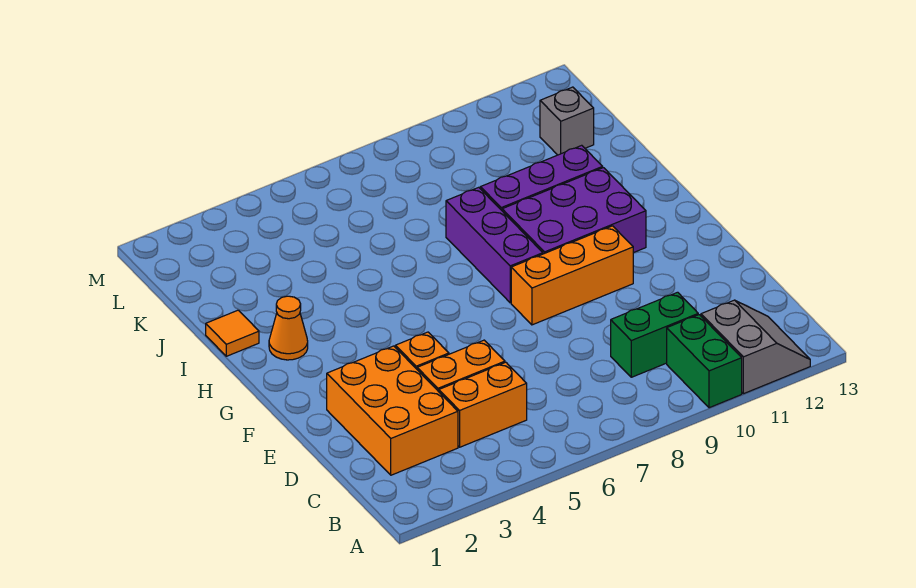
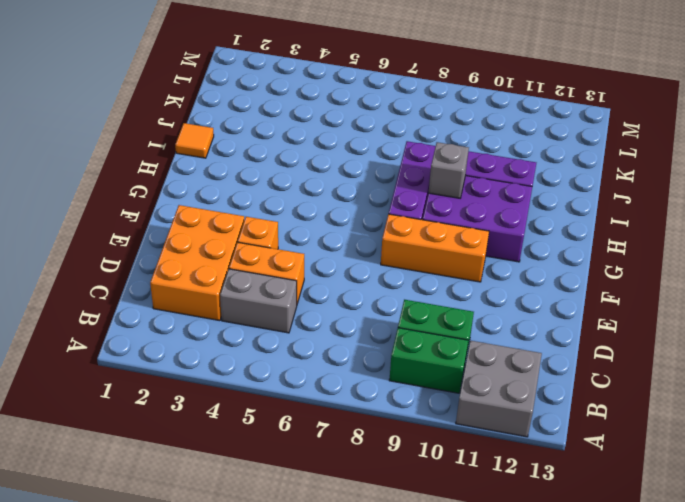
green 1x2 brick [667,315,742,408] -> green 1x2 brick turned to [389,328,468,393]
grey 2x2 slope [701,300,810,394] -> grey 2x2 brick [456,341,542,437]
orange 1x2 brick [439,362,527,447] -> grey 1x2 brick [220,269,297,333]
orange 1x1 cone [269,296,308,360] -> none
grey 1x1 brick [540,87,594,155] -> grey 1x1 brick moved to [429,142,469,198]

